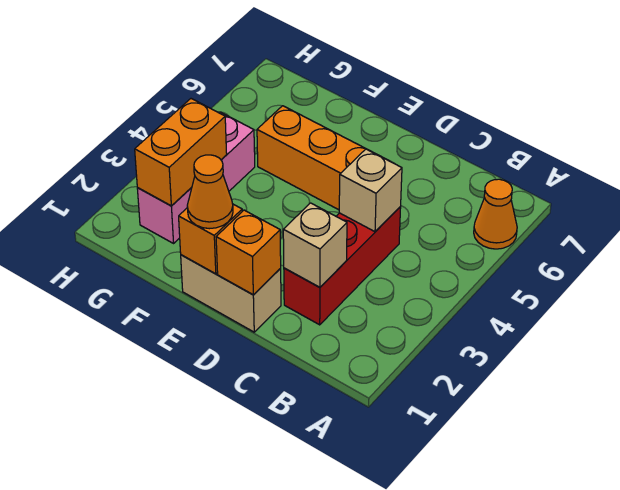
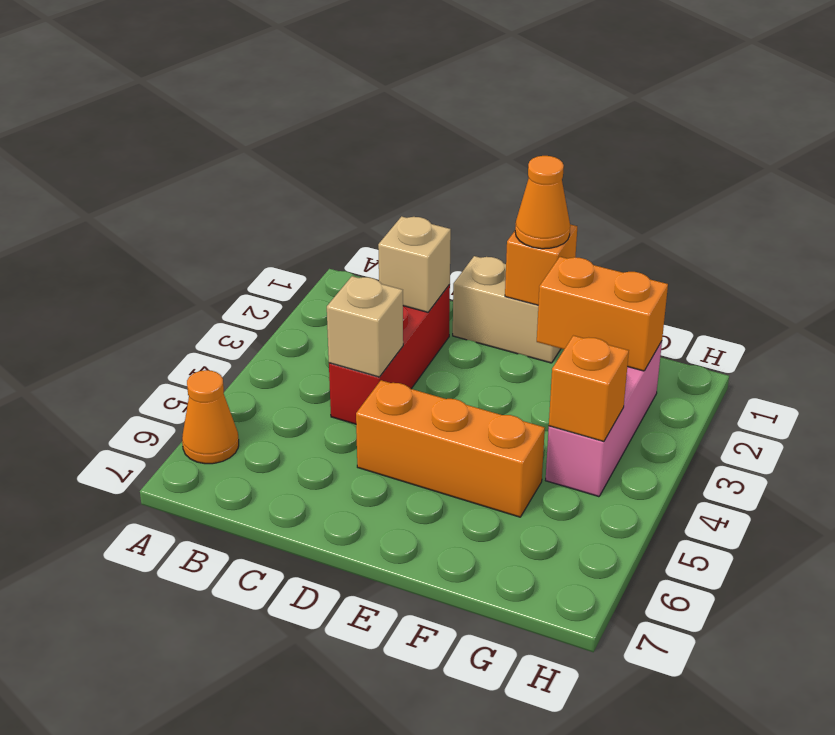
orange 1x1 brick [216,210,281,295] -> orange 1x1 brick moved to [549,336,629,442]
orange 1x2 brick [135,99,227,206] -> orange 1x2 brick turned to [537,257,668,371]

